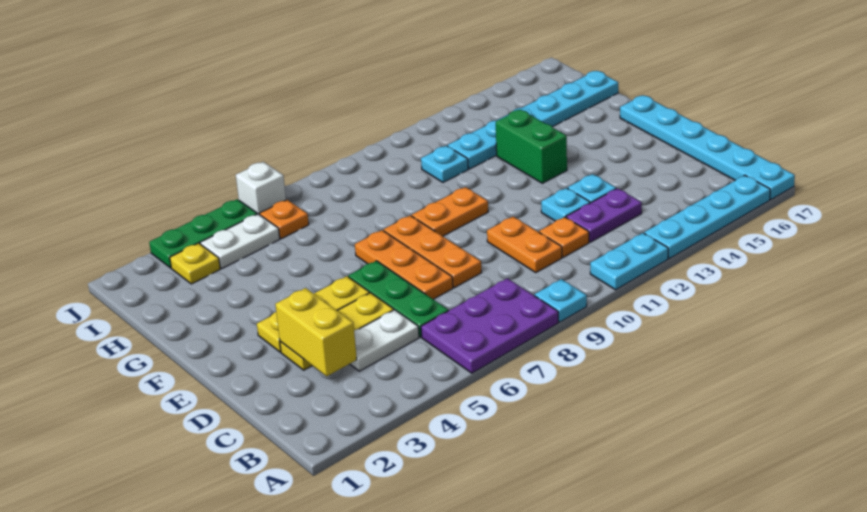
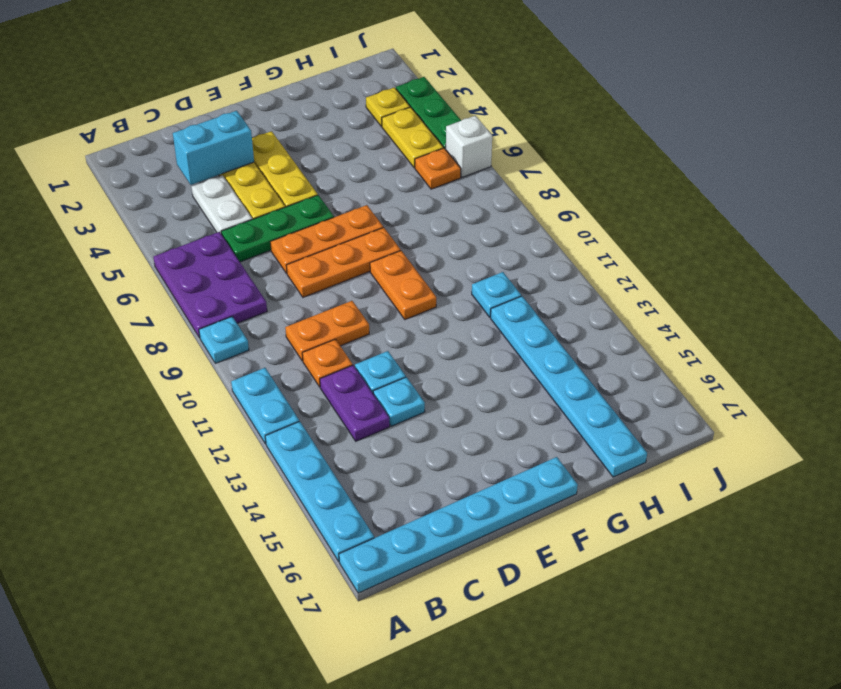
yellow 1x2 brick [275,288,357,376] -> cyan 1x2 brick [173,111,254,185]
green 1x2 brick [496,110,567,183] -> none
white 1x2 plate [200,214,280,268] -> yellow 1x2 plate [382,107,443,168]

